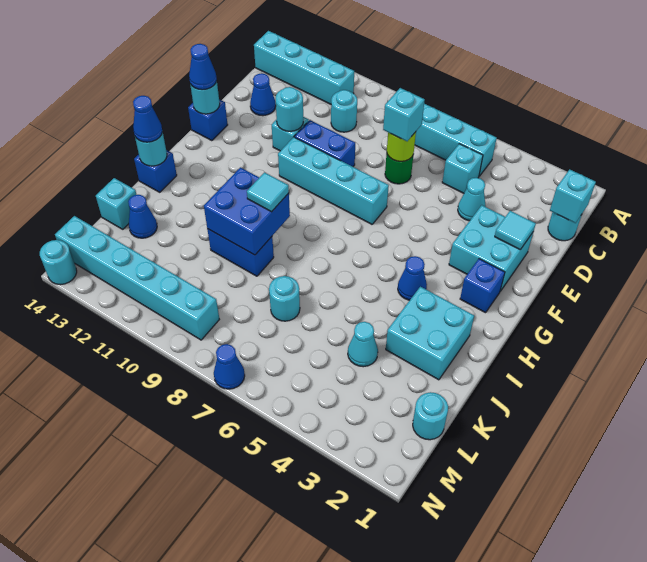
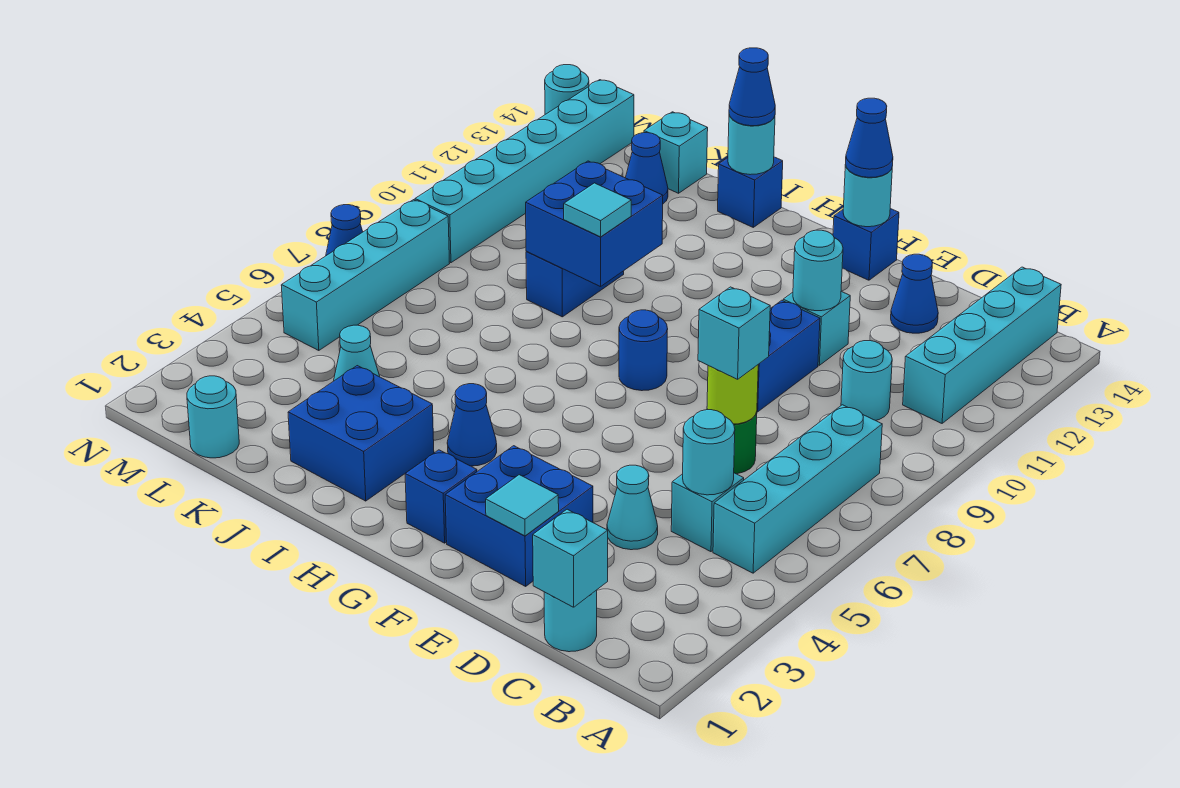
cyan 2x2 brick [449,205,534,291] -> blue 2x2 brick [445,446,593,586]
cyan 1x4 brick [278,137,389,224] -> cyan 1x4 brick moved to [281,200,450,351]
none -> blue 1x1 round brick [619,310,668,391]
cyan 2x2 brick [386,287,474,380] -> blue 2x2 brick [288,366,434,501]
cyan 1x1 round brick [269,276,300,321] -> cyan 1x1 round brick moved to [683,410,735,495]

